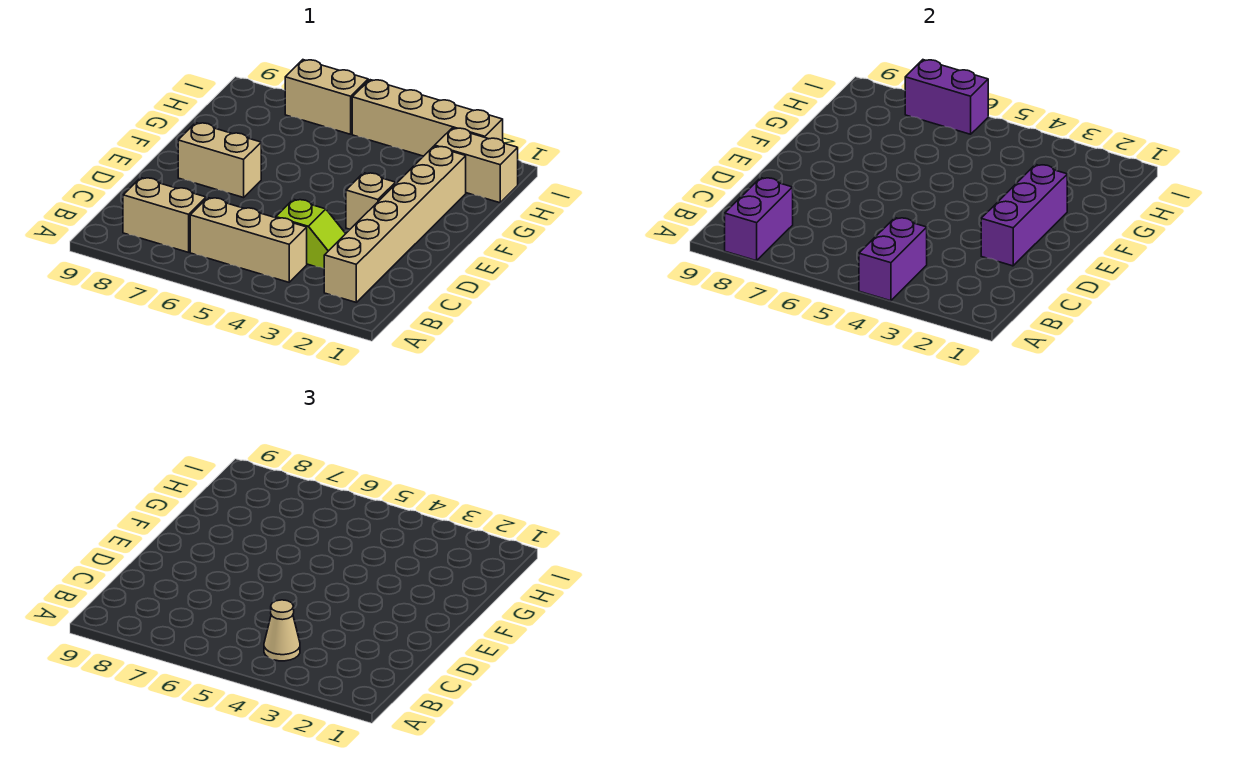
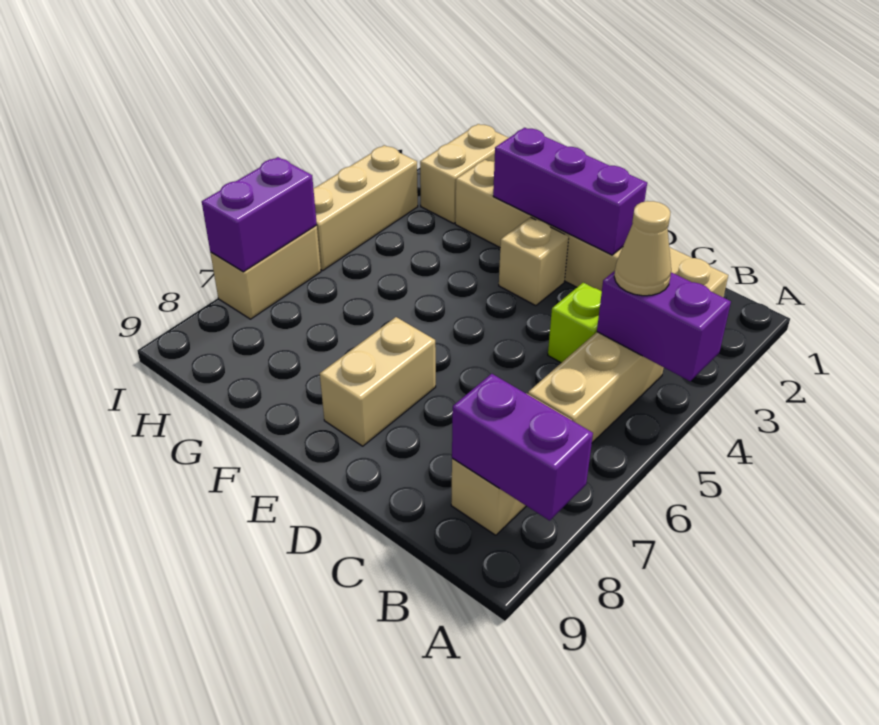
tan 1x4 brick [352,80,503,156] -> tan 1x3 brick [313,145,418,271]

